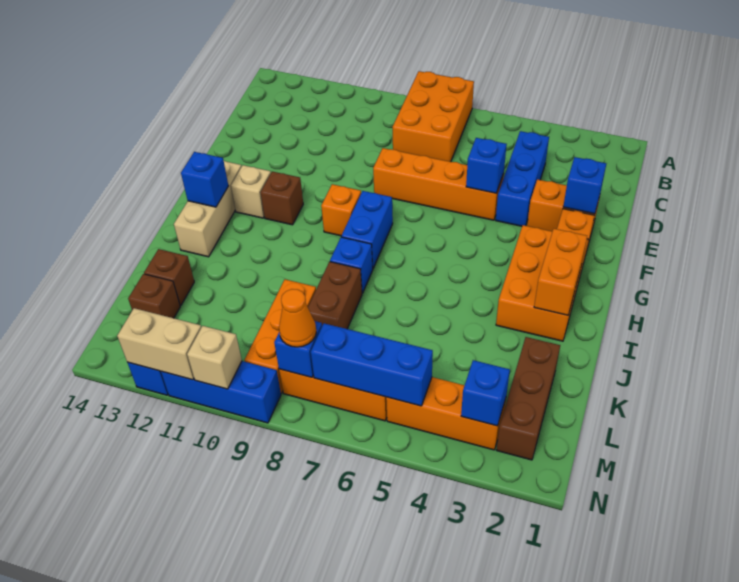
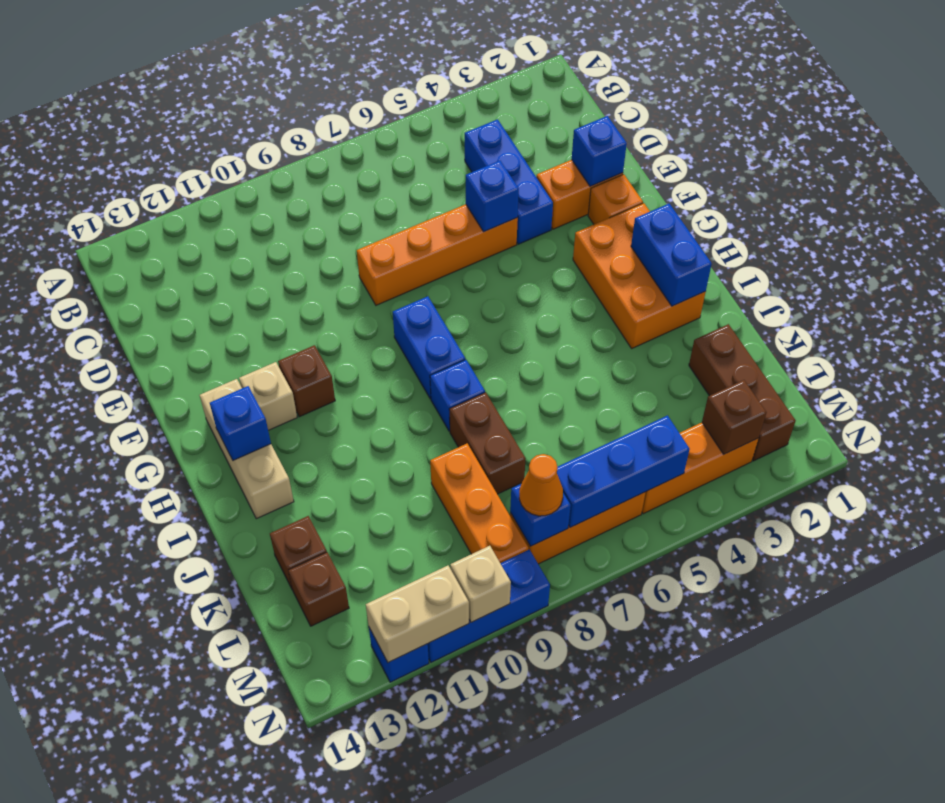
orange 2x3 brick [393,71,474,162] -> none
orange 1x1 brick [321,184,361,236] -> none
orange 1x2 brick [534,229,587,315] -> blue 1x2 brick [631,204,712,306]
blue 1x1 brick [461,360,510,426] -> brown 1x1 brick [702,380,766,454]

